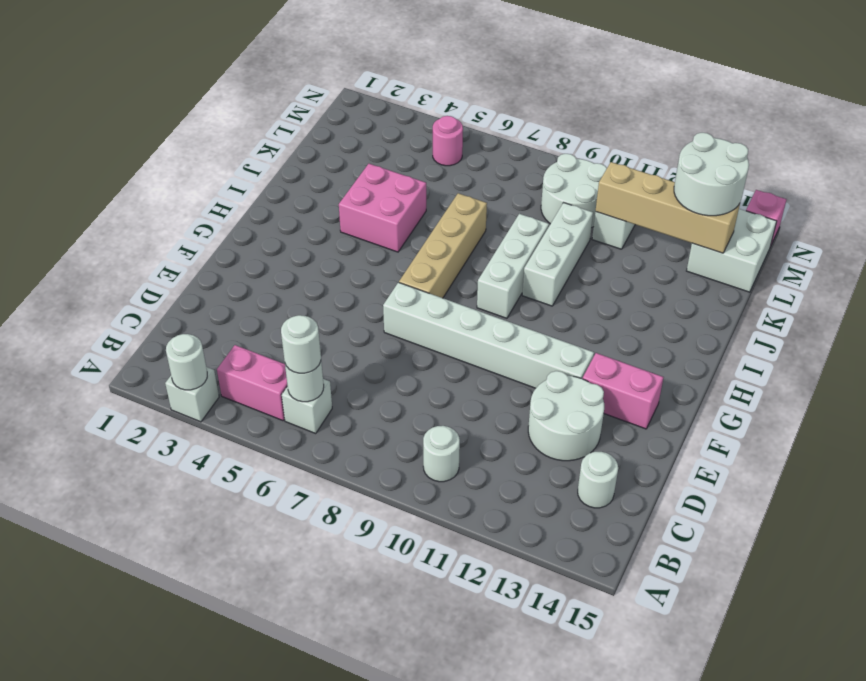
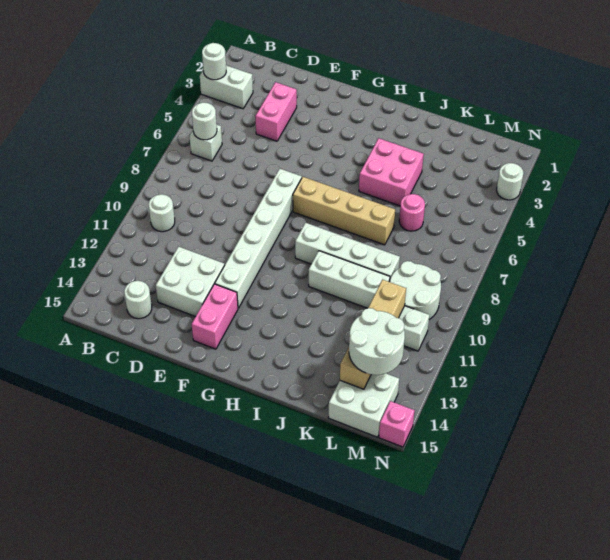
white 1x1 brick [165,367,219,422] -> white 1x2 brick [200,65,253,109]
pink 1x2 brick [217,345,288,421] -> pink 1x2 brick moved to [255,82,297,141]
white 1x1 round brick [281,315,321,373] -> white 1x1 round brick moved to [497,163,523,200]
white 2x2 round brick [528,371,604,461] -> white 2x2 brick [156,247,225,317]
white 1x3 brick [477,214,549,318] -> white 1x4 brick [295,223,400,278]
pink 1x1 round brick [433,116,463,166] -> pink 1x1 round brick moved to [399,194,425,231]

